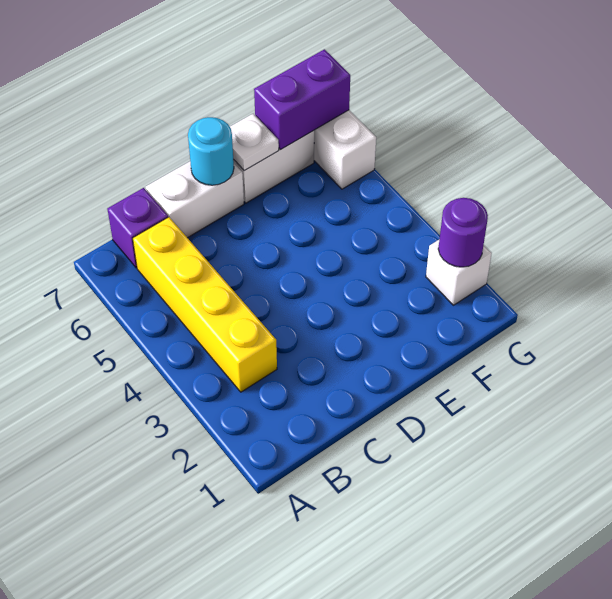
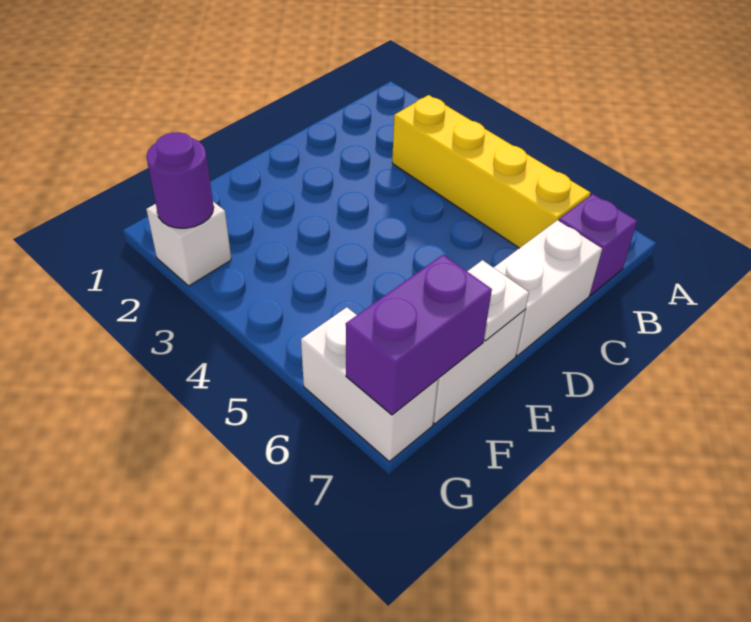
cyan 1x1 round brick [188,117,234,185] -> none

